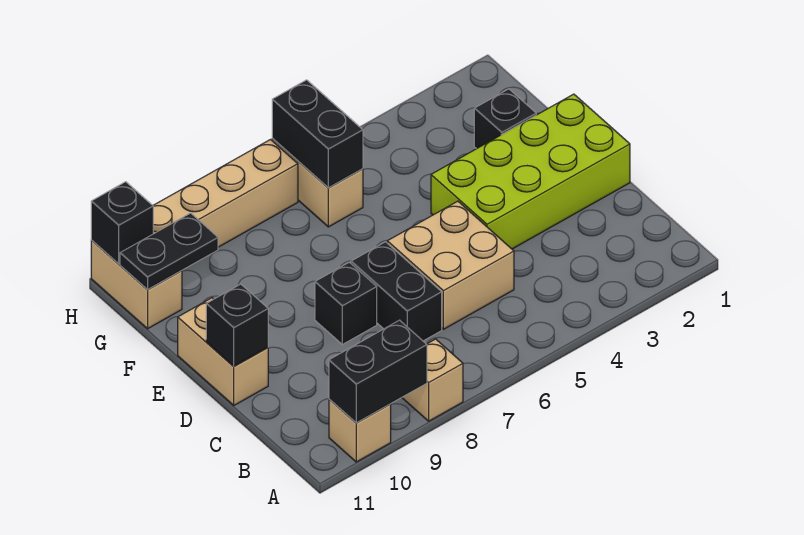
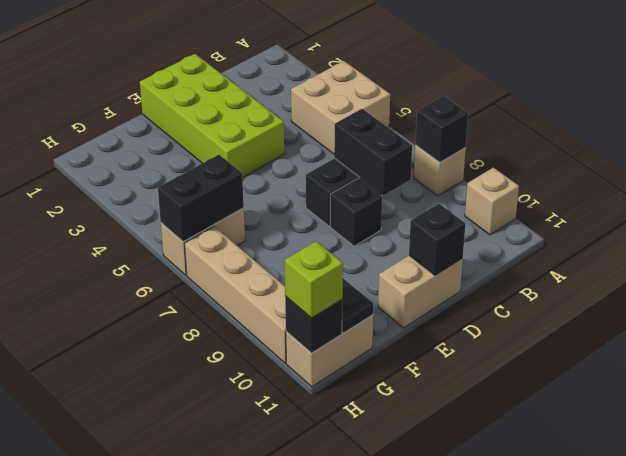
black 1x2 brick [329,320,427,423] -> black 1x2 brick moved to [334,109,412,195]
tan 2x2 brick [387,201,514,329] -> tan 2x2 brick moved to [291,61,390,154]
black 1x1 brick [474,89,536,149] -> black 1x1 brick moved to [415,96,468,162]
none -> lime 1x1 brick [285,241,343,318]

